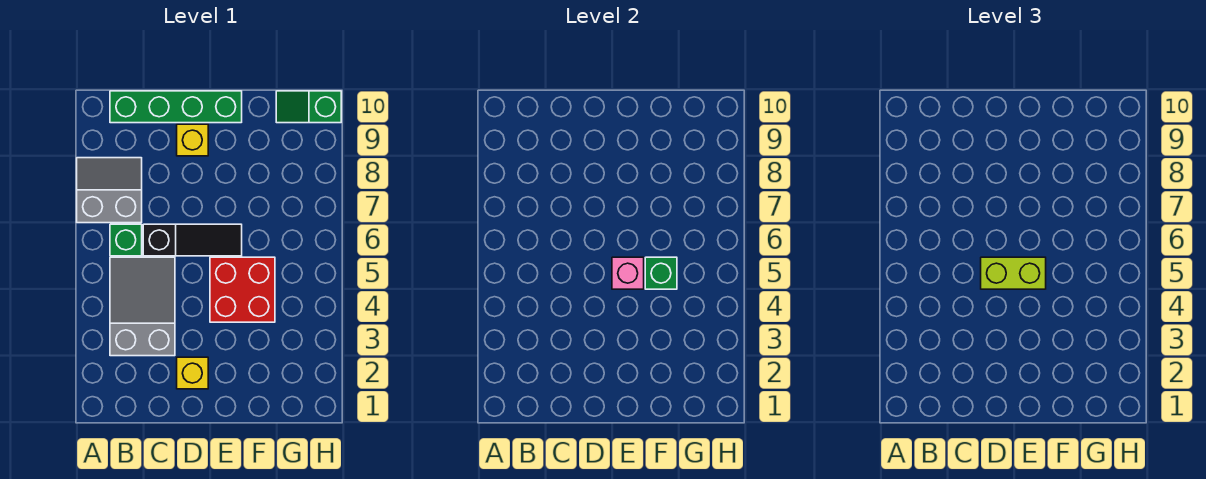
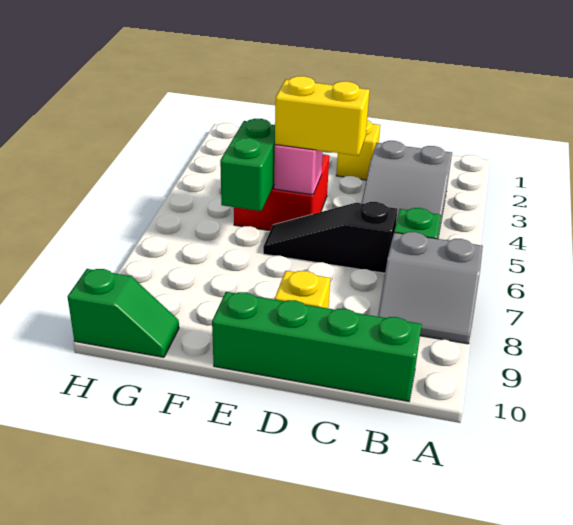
lime 1x2 brick [981,257,1046,289] -> yellow 1x2 brick [275,76,369,156]
green 1x1 brick [645,257,677,289] -> green 1x2 brick [220,119,275,211]

